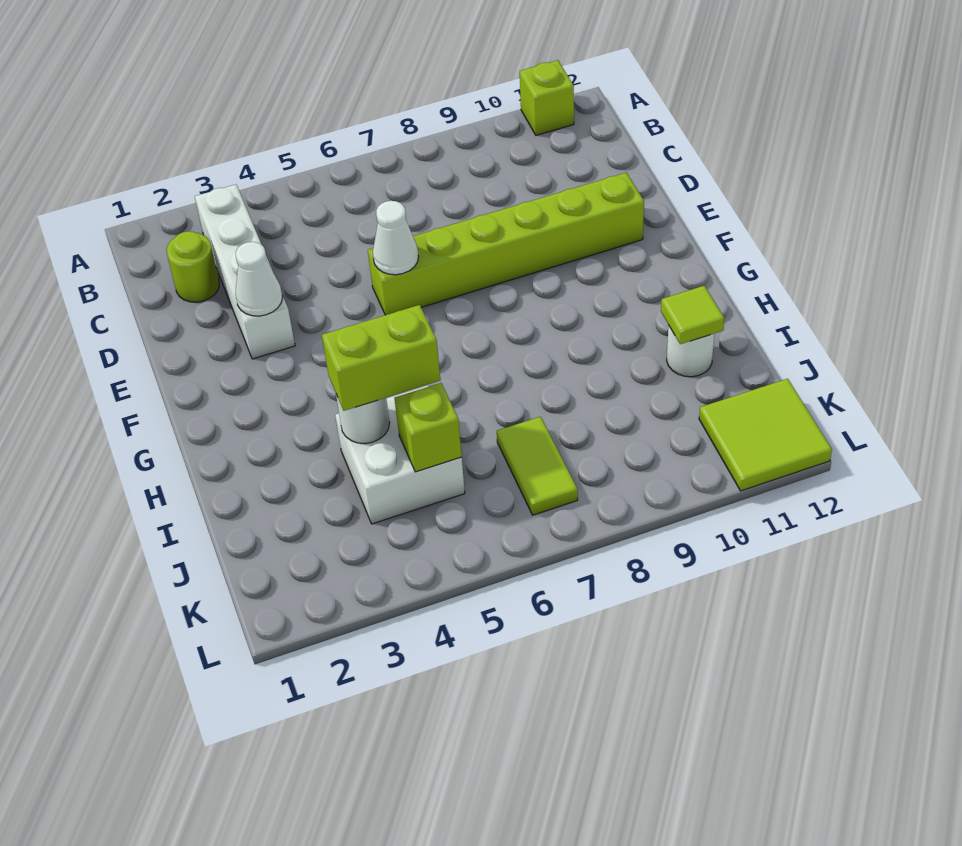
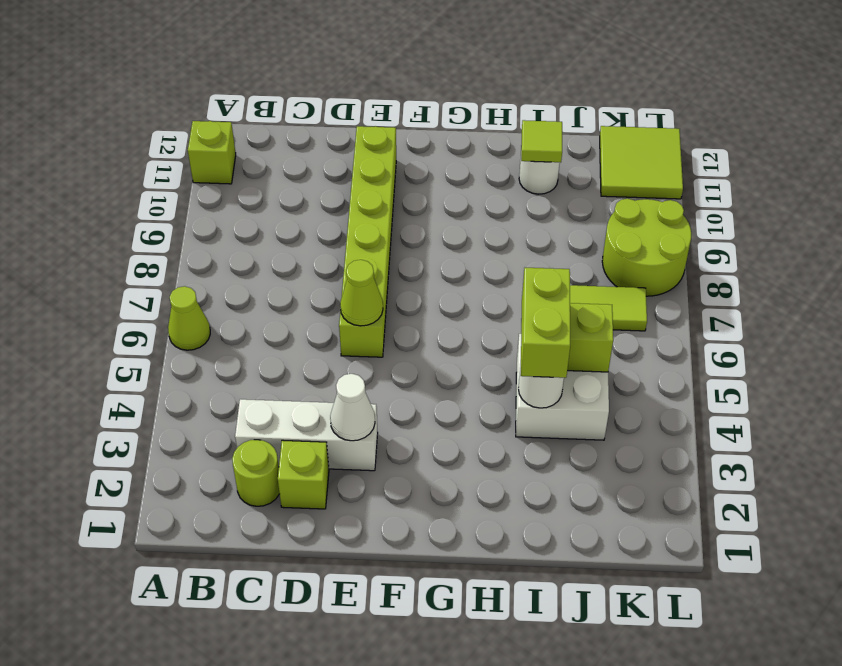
none -> lime 1x1 cone [168,286,210,350]
white 1x4 brick [195,185,295,359] -> white 1x3 brick [235,399,378,471]
none -> lime 1x1 brick [278,440,329,509]
white 1x1 cone [373,201,419,275] -> lime 1x1 cone [340,260,383,326]
none -> lime 2x2 round brick [602,199,691,296]

